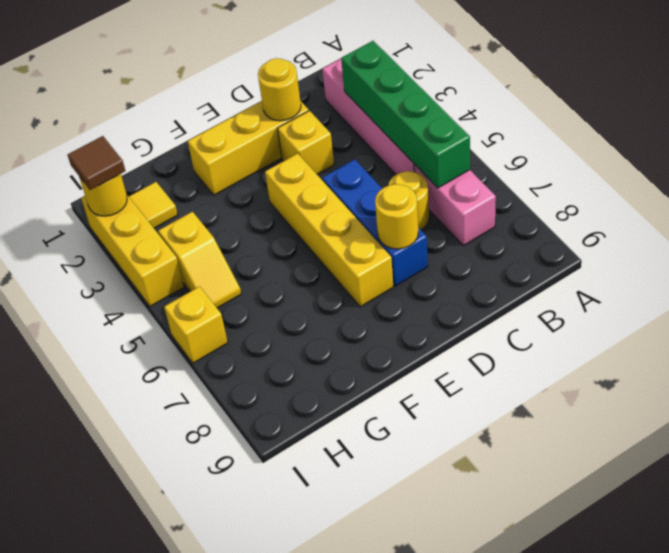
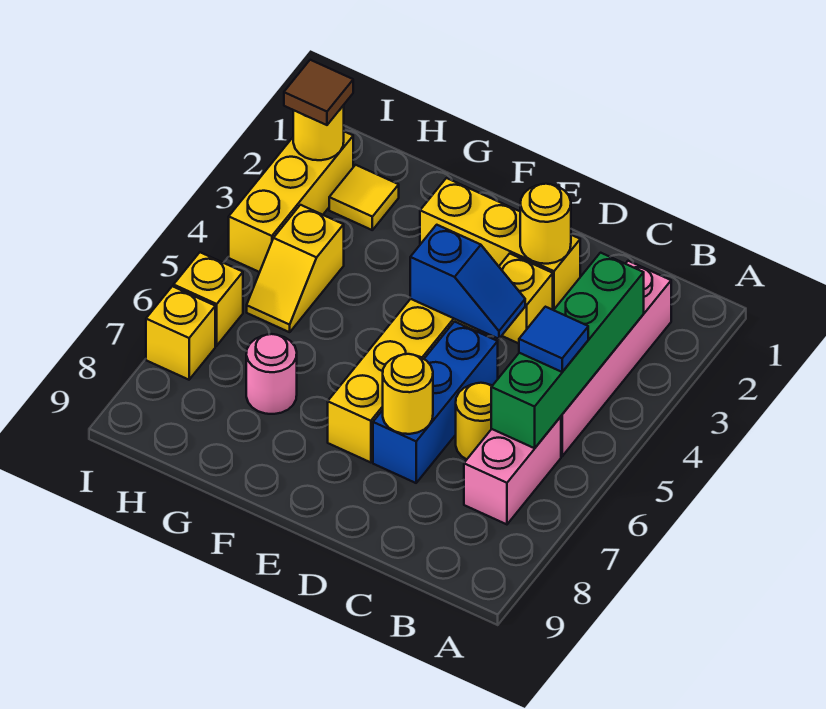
none -> blue 1x1 tile [519,307,588,372]
none -> blue 1x2 slope [410,225,525,339]
none -> pink 1x1 round brick [246,334,297,414]
none -> yellow 1x1 brick [146,286,215,380]

